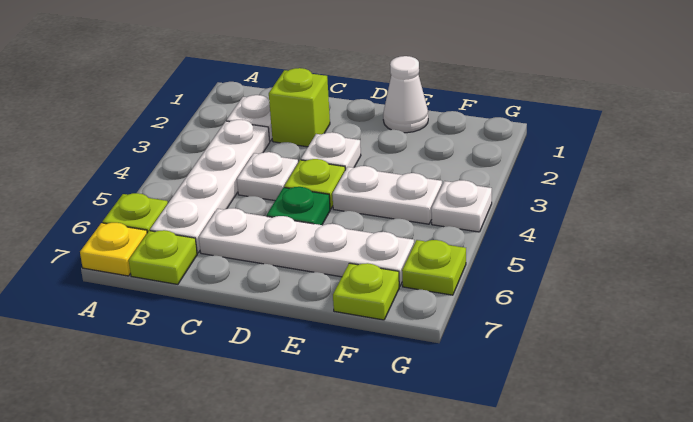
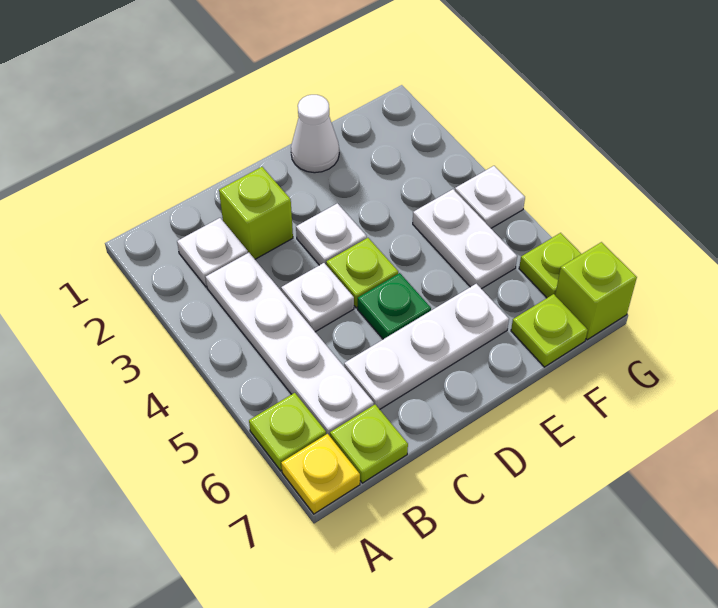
white 1x4 plate [199,208,414,286] -> white 1x3 plate [344,284,509,409]
white 1x2 plate [332,166,442,224] -> white 1x2 plate turned to [413,189,517,289]
none -> lime 1x1 brick [555,242,637,340]

